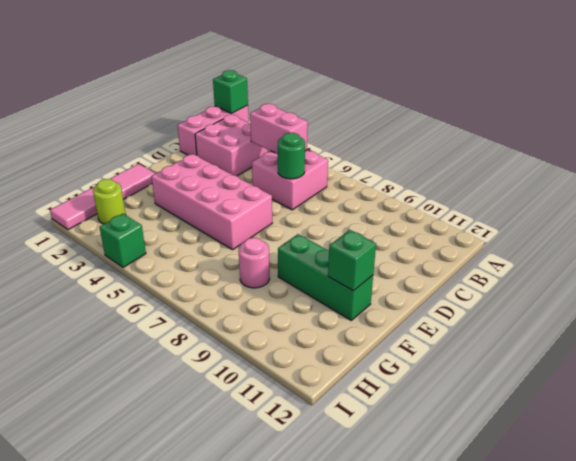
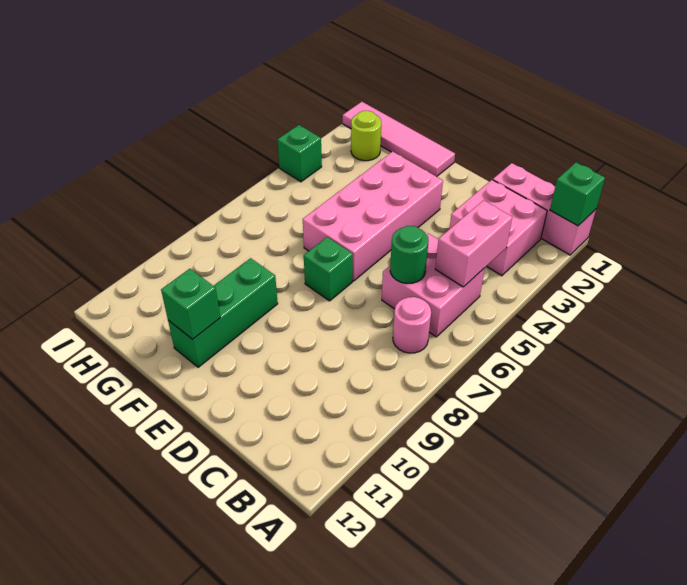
none -> green 1x1 brick [304,237,353,301]
pink 1x1 round brick [239,238,270,288] -> pink 1x1 round brick moved to [393,297,431,353]

